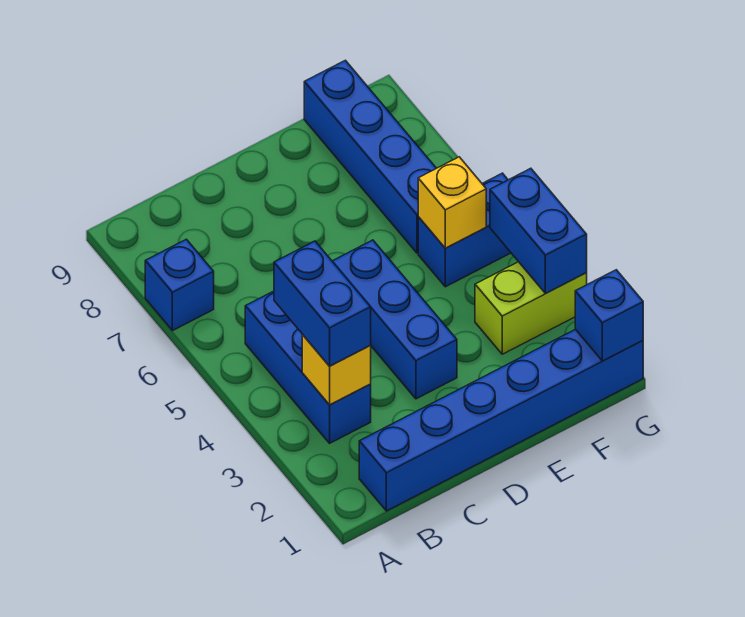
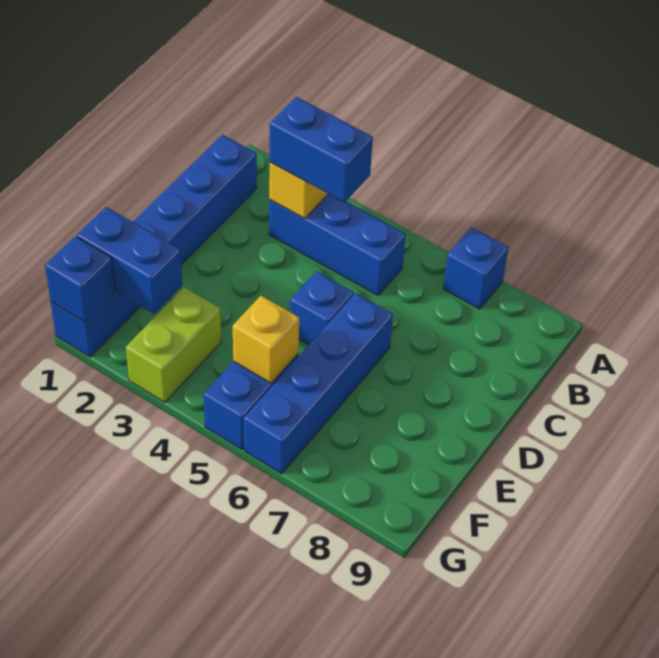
blue 1x3 brick [332,240,457,399] -> blue 1x1 brick [290,271,353,345]
blue 1x4 brick [304,60,436,253] -> blue 1x4 brick turned to [244,293,393,474]
blue 1x2 brick [490,168,587,293] -> blue 1x2 brick moved to [77,207,182,314]

